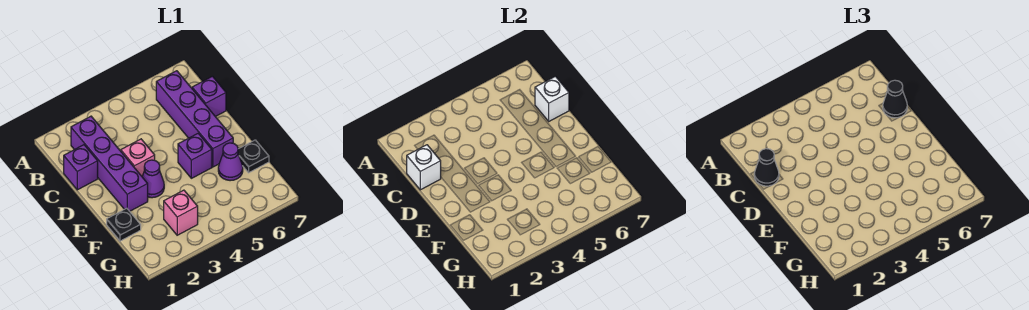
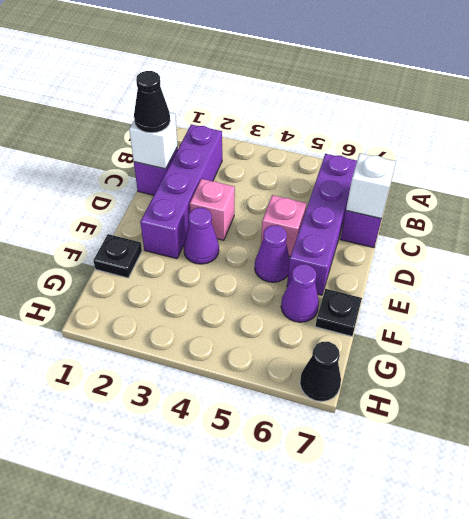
black 1x1 cone [883,80,907,118] -> black 1x1 cone moved to [300,342,341,401]
purple 1x1 brick [178,133,212,178] -> purple 1x1 cone [255,225,290,282]
pink 1x1 brick [164,190,198,235] -> pink 1x1 brick moved to [261,195,307,257]

